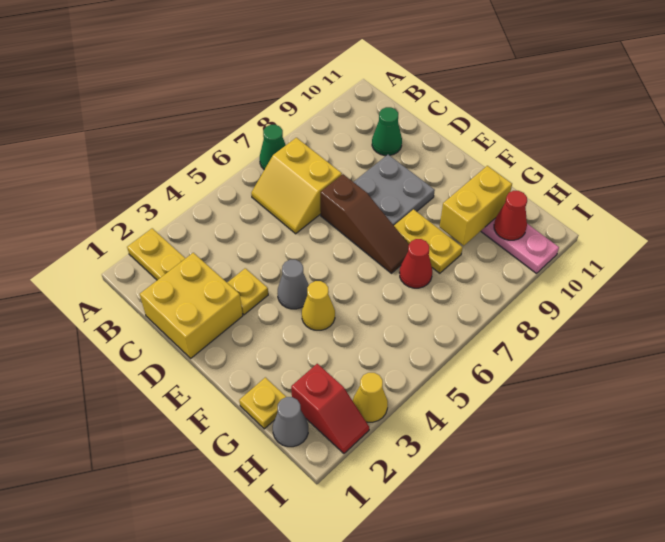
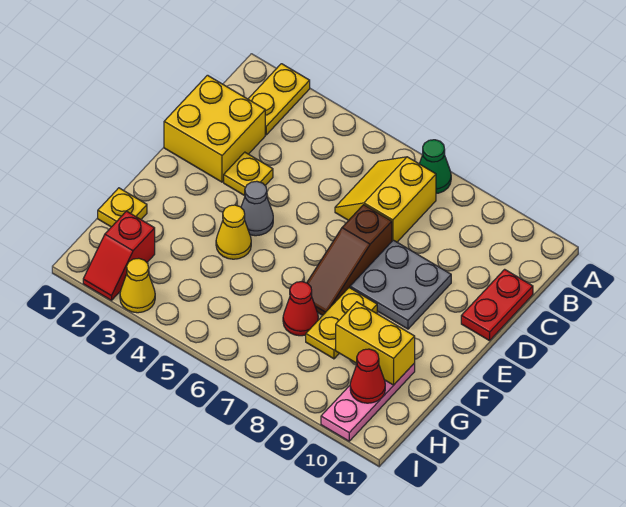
green 1x1 cone [372,107,402,156] -> none
none -> red 1x2 plate [461,269,533,341]
grey 1x1 cone [273,397,308,447] -> none

